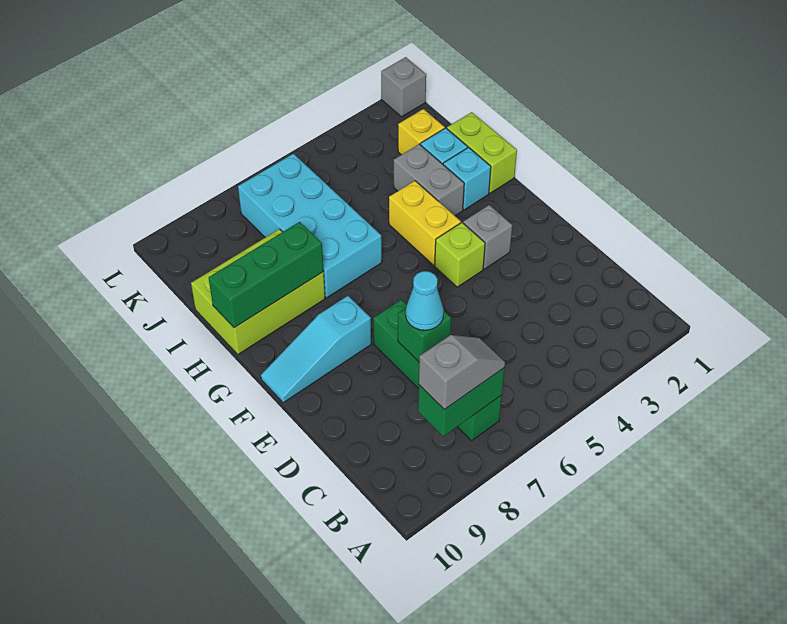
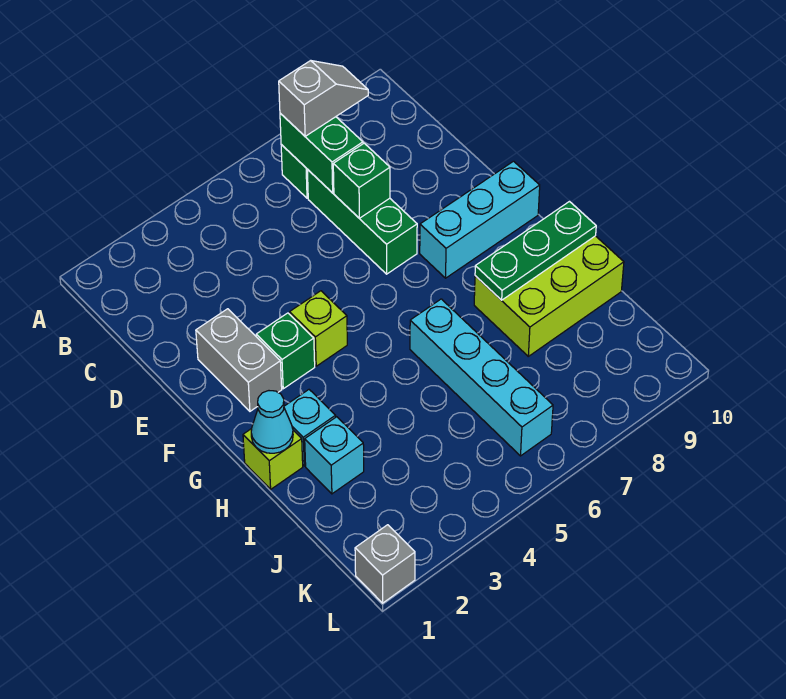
green 1x2 brick [418,368,505,436] -> green 1x2 brick turned to [280,113,363,193]
grey 1x2 slope [419,335,505,410] -> grey 1x2 slope turned to [279,61,368,136]
cyan 1x1 cone [406,271,444,330] -> cyan 1x1 cone moved to [251,391,293,453]
grey 1x1 brick [463,205,512,269] -> green 1x1 brick [256,313,315,389]
cyan 1x3 slope [261,296,371,403] -> cyan 1x3 brick [420,161,540,278]
yellow 1x2 brick [389,181,461,265] -> none
lime 1x2 brick [447,112,517,193] -> lime 1x1 brick [243,429,303,489]
grey 1x2 brick [394,144,464,216] -> grey 1x2 brick moved to [196,309,282,411]
cyan 2x4 brick [238,154,382,298] -> cyan 1x4 brick [410,299,553,456]
green 1x3 brick [209,222,324,328] -> green 1x3 plate [475,202,596,300]
yellow 1x1 brick [398,109,445,155] -> none

